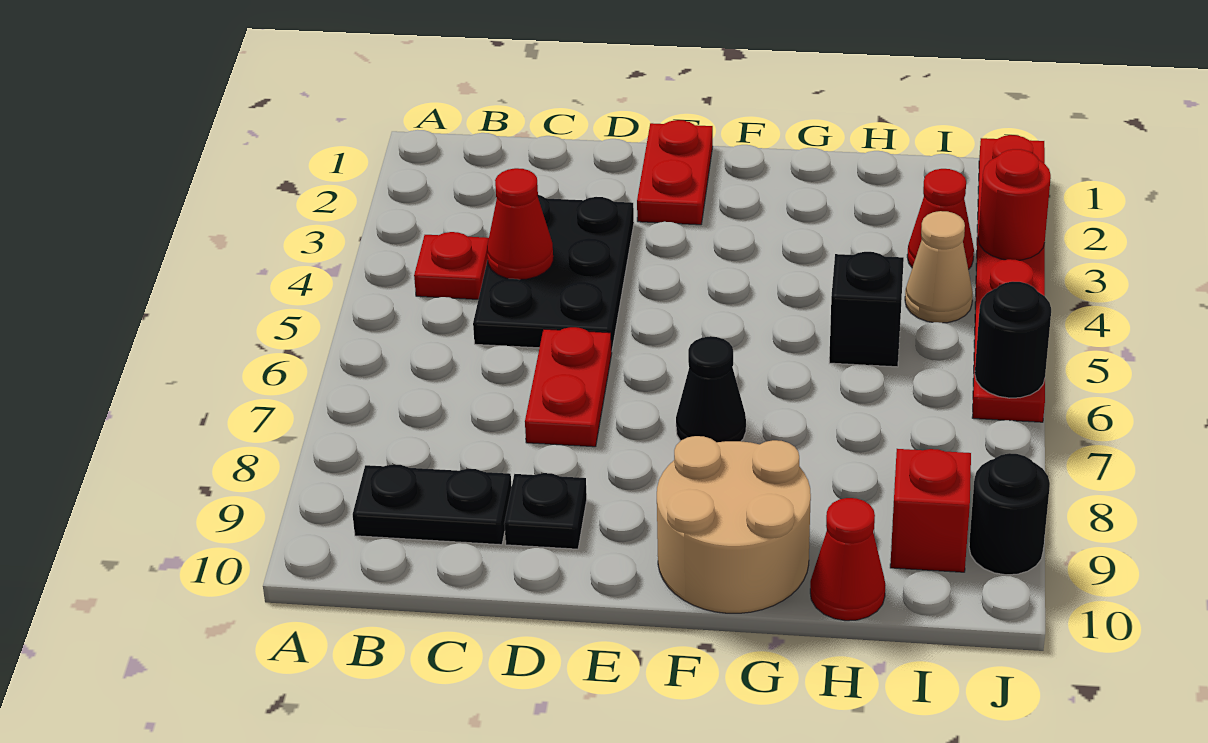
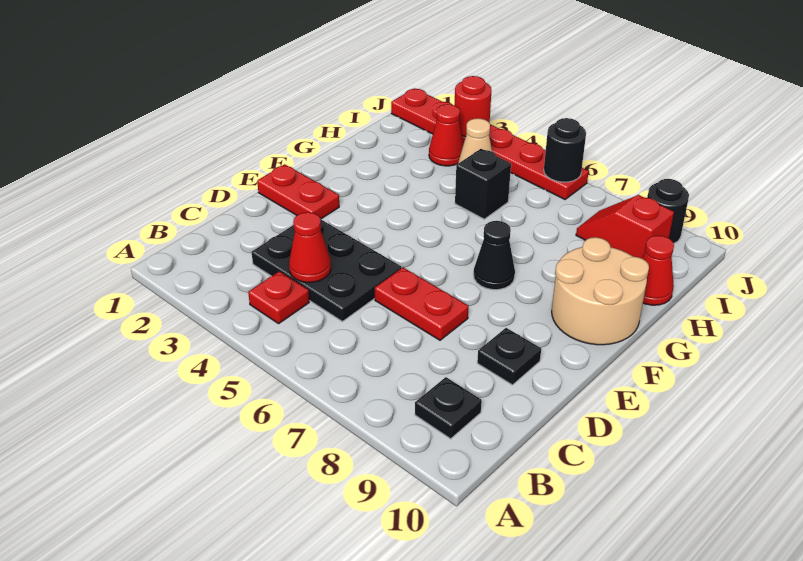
black 1x2 plate [353,464,512,545] -> black 1x1 plate [415,377,482,439]

